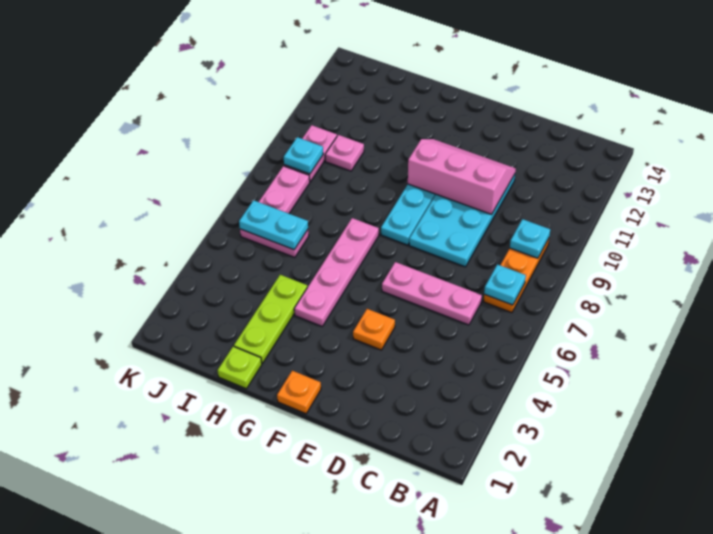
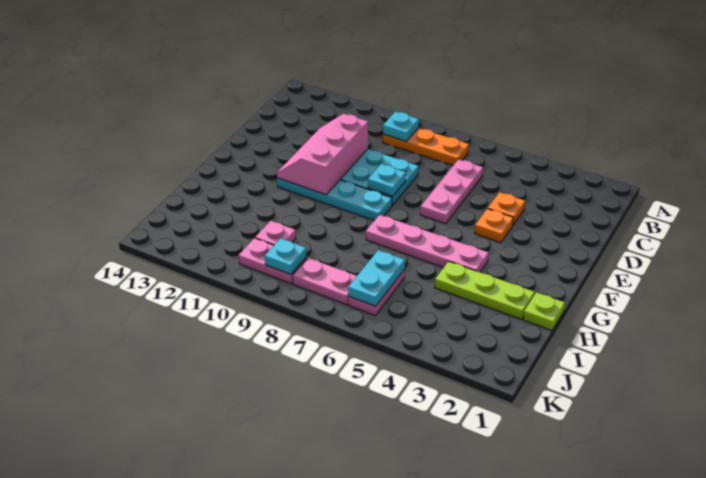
cyan 1x1 plate [484,264,526,305] -> cyan 1x1 plate moved to [368,164,406,196]
orange 1x1 plate [277,371,321,414] -> orange 1x1 plate moved to [488,192,525,225]

